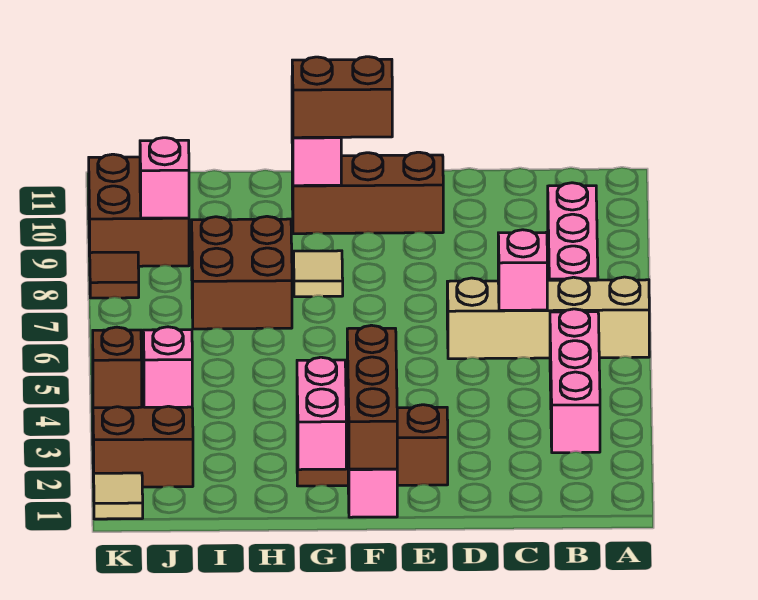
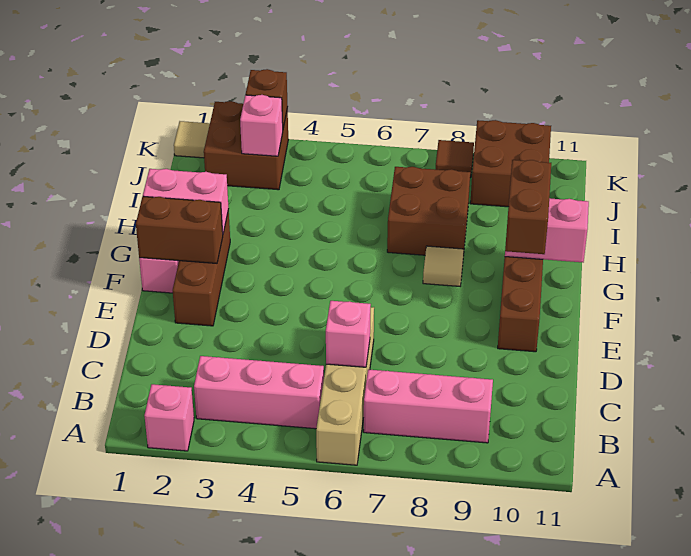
brown 1x3 brick [347,325,397,469] -> brown 1x2 brick [136,196,223,263]
pink 1x1 brick [140,138,189,218] -> pink 1x1 brick moved to [144,384,194,451]

